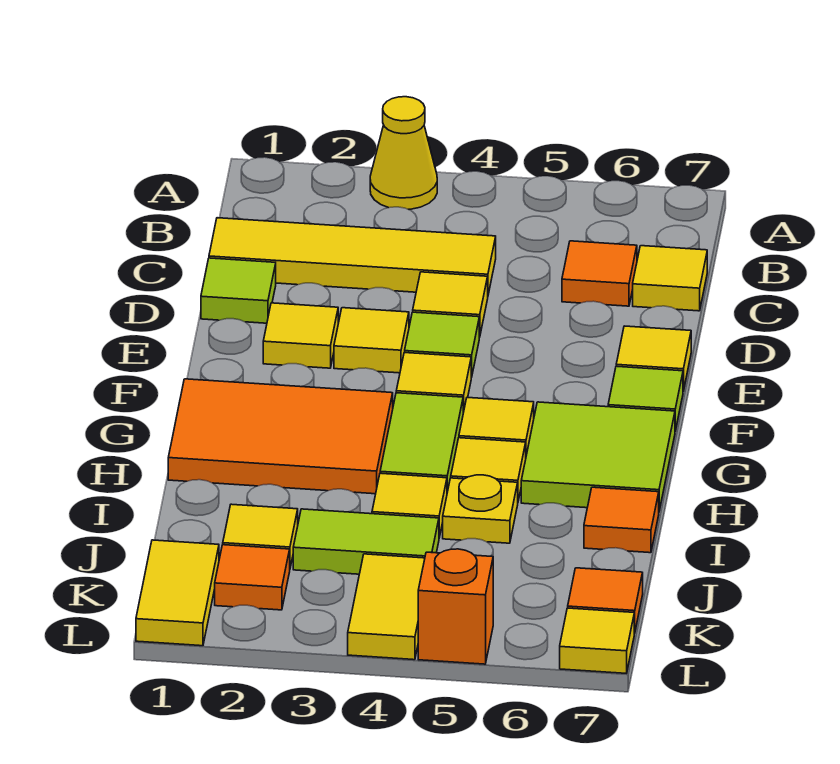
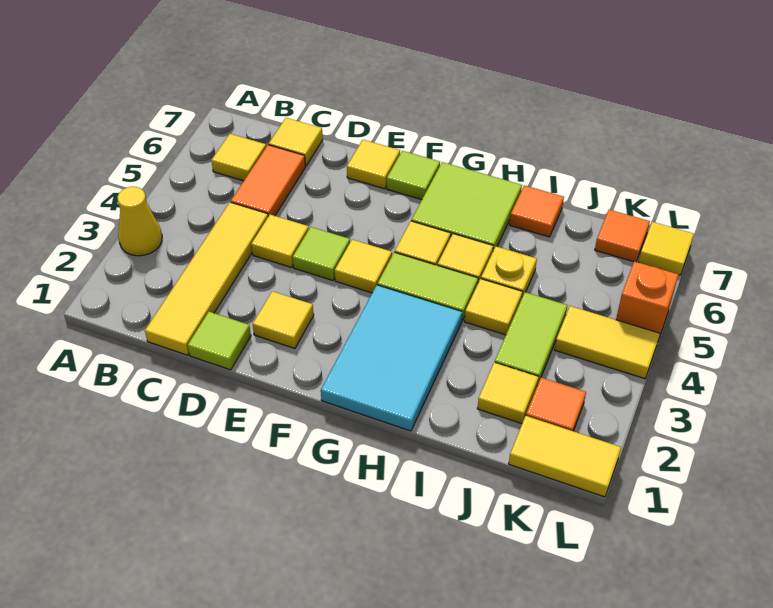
orange 1x1 tile [562,241,637,306] -> orange 1x2 tile [231,145,305,216]
yellow 1x1 tile [334,308,409,373] -> yellow 1x1 tile moved to [211,134,266,181]
orange 2x3 tile [168,379,393,494] -> cyan 2x3 tile [321,285,462,431]

